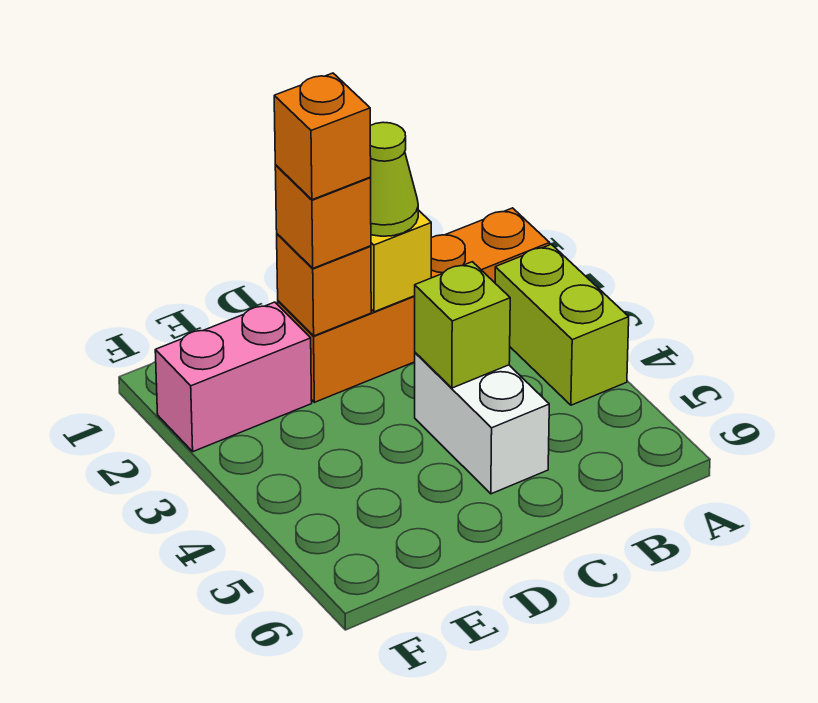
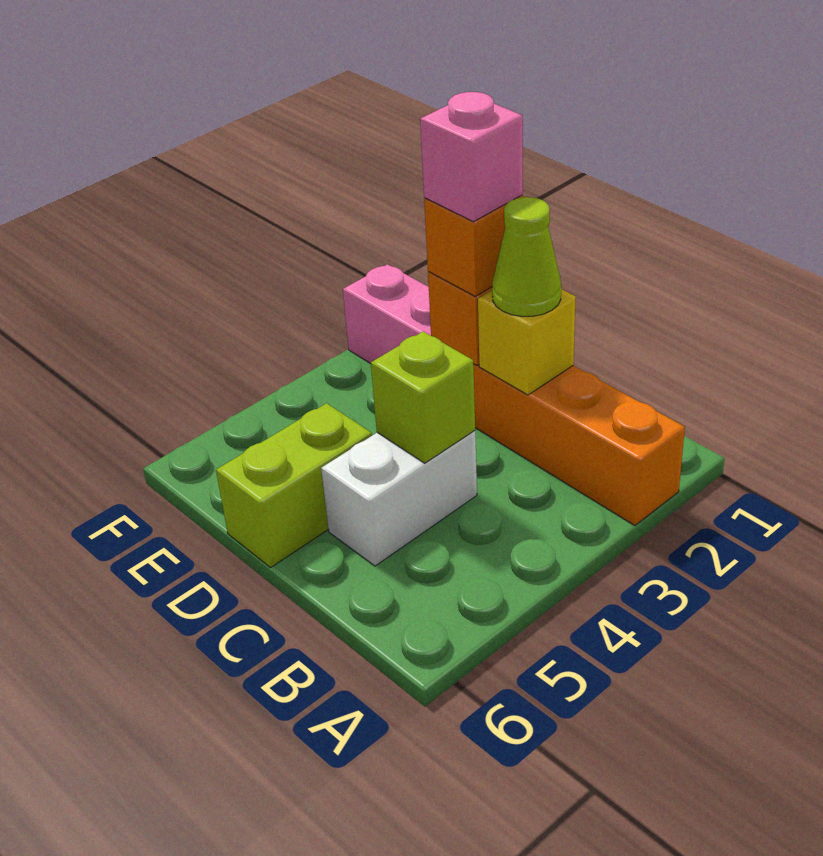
lime 1x2 brick [495,244,629,405] -> lime 1x2 brick moved to [216,403,372,567]
orange 1x1 brick [274,73,371,200] -> pink 1x1 brick [420,92,523,222]

